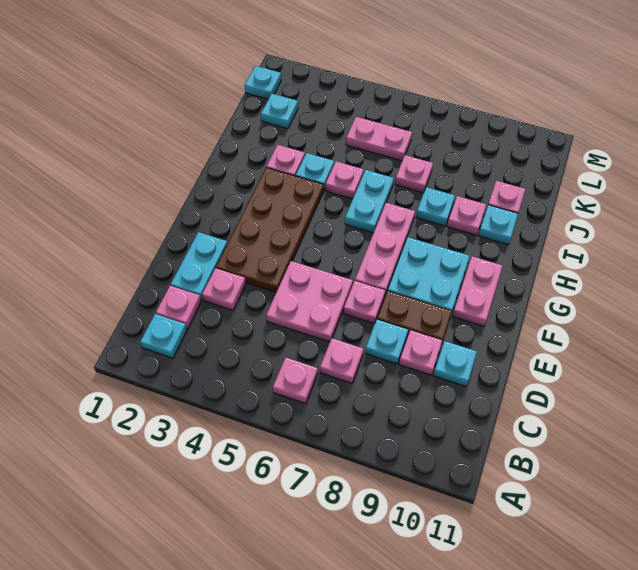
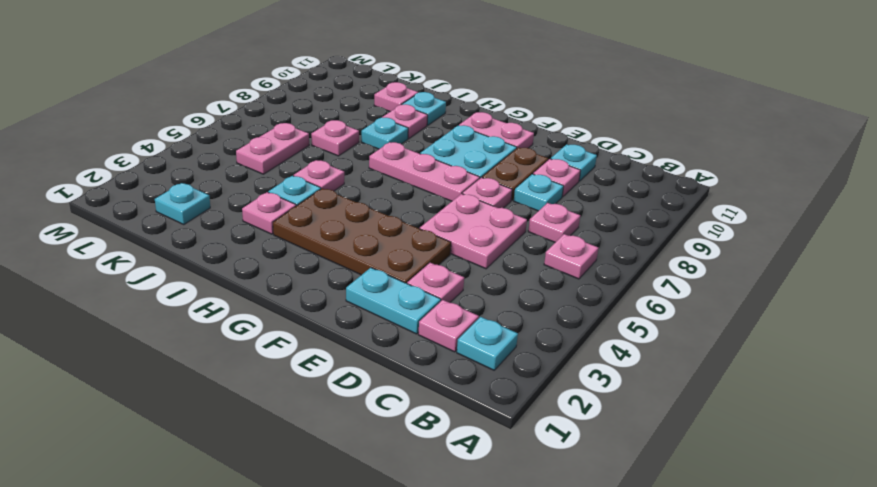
cyan 1x2 plate [345,170,394,233] -> none
cyan 1x1 plate [245,66,281,99] -> none

